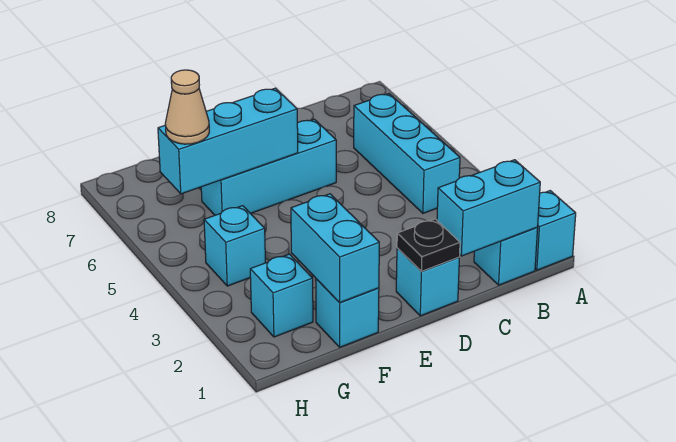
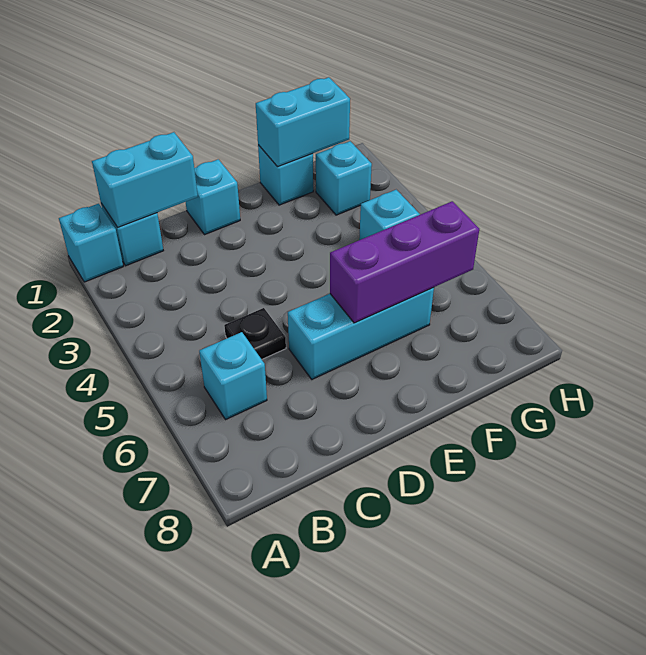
cyan 1x3 brick [354,94,460,213] -> cyan 1x1 brick [199,332,267,420]
black 1x1 plate [397,219,460,271] -> black 1x1 plate moved to [224,308,286,359]
cyan 1x3 brick [158,88,298,194] -> purple 1x3 brick [330,201,479,323]
cyan 1x2 brick [291,194,379,303] -> cyan 1x2 brick turned to [256,77,350,167]
tan 1x1 cone [165,70,209,144] -> none

